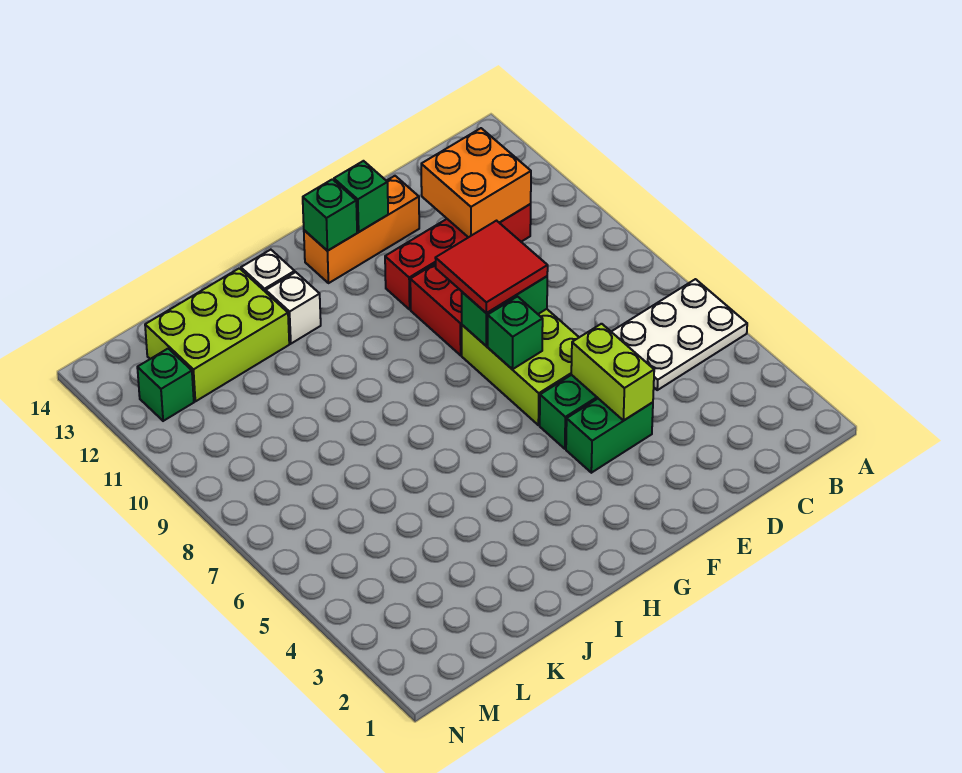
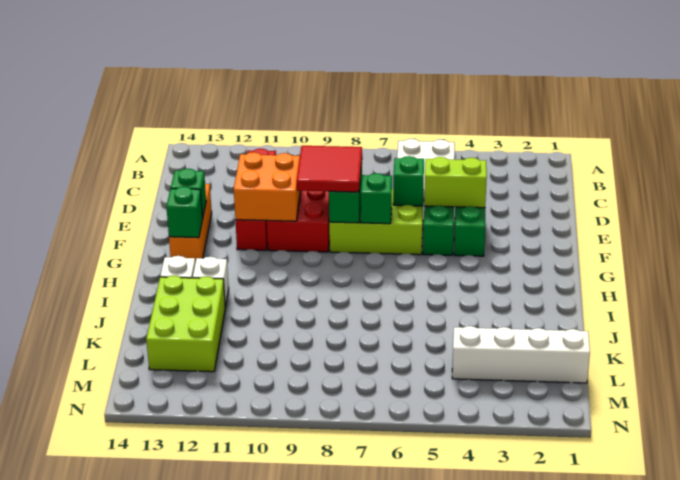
orange 2x2 brick [421,128,531,237] -> orange 2x2 brick moved to [234,152,300,221]
none -> white 1x4 brick [452,326,590,383]
green 1x1 brick [137,349,194,421] -> green 1x1 brick moved to [393,156,424,206]

